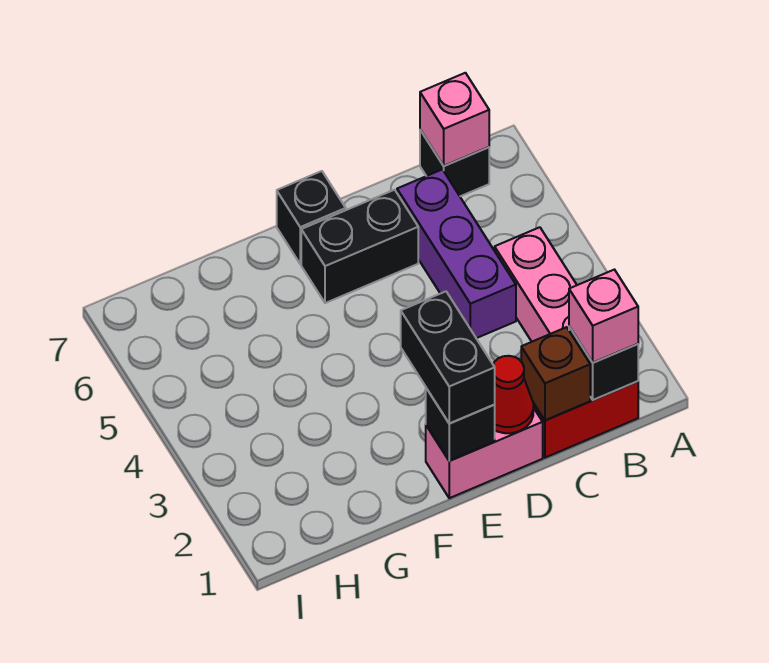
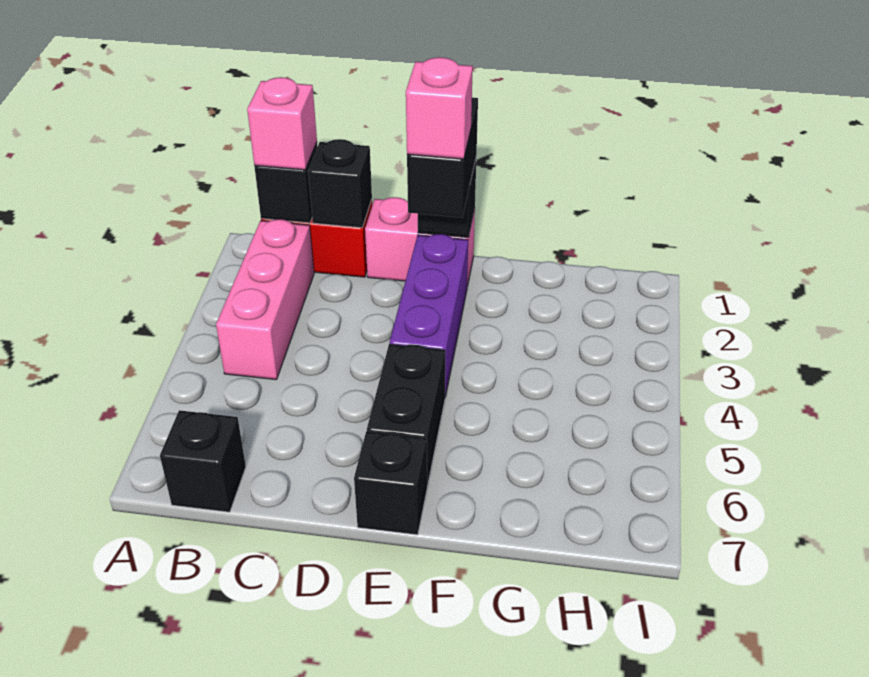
pink 1x1 brick [420,73,489,166] -> pink 1x1 brick moved to [406,57,473,159]
brown 1x1 brick [521,327,590,420] -> black 1x1 brick [308,139,372,228]
purple 1x3 brick [397,169,516,338] -> purple 1x3 brick moved to [389,234,468,397]
red 1x1 cone [493,356,533,433] -> none
black 1x2 brick [301,190,418,303] -> black 1x2 brick turned to [367,344,445,485]

